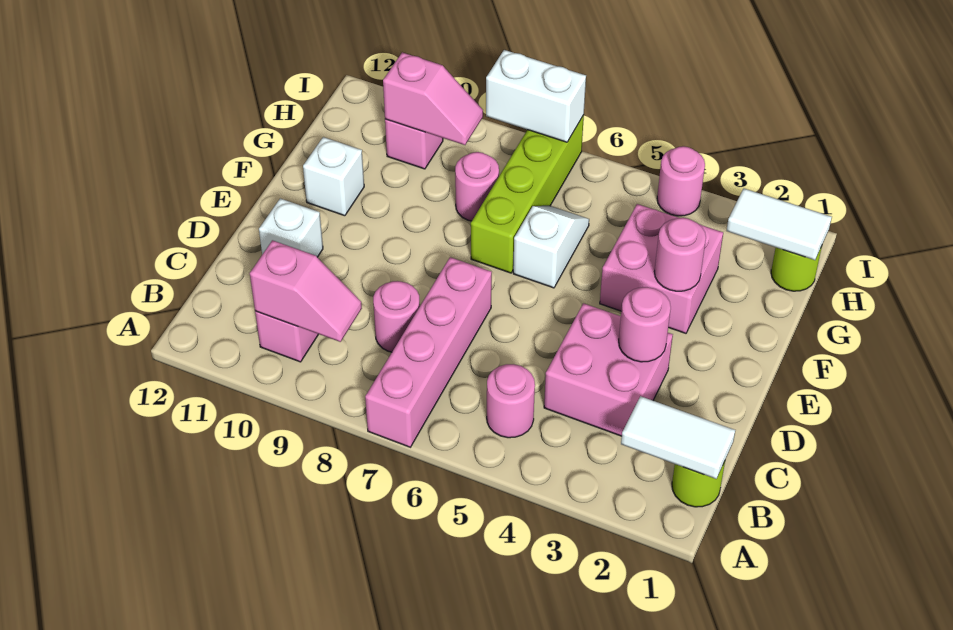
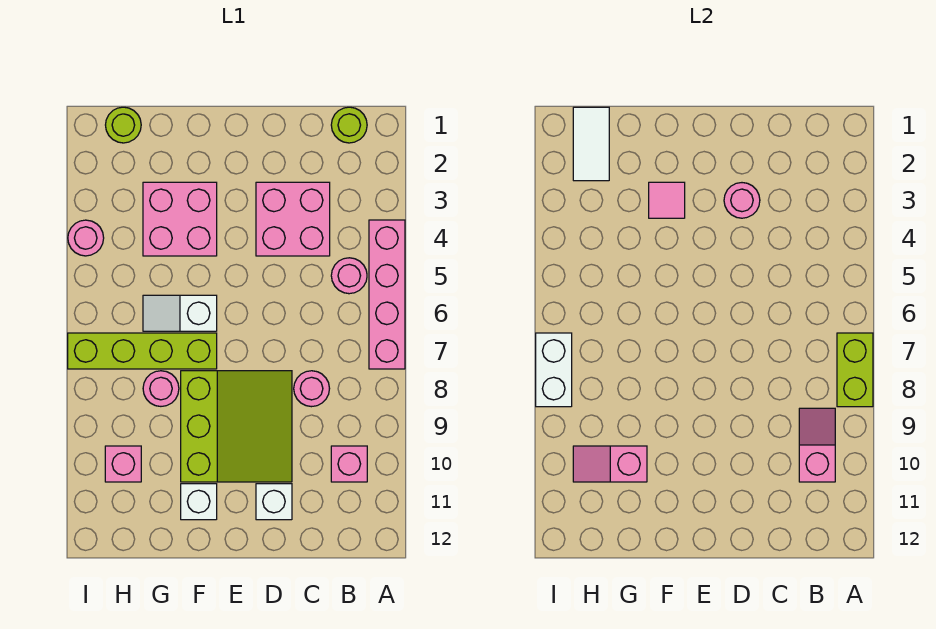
pink 1x4 brick [365,257,492,447] -> pink 1x4 brick turned to [369,220,405,369]
none -> lime 1x2 brick [837,333,873,407]
white 1x2 tile [621,396,735,479] -> none
none -> lime 3x3 slope [181,371,292,482]
pink 1x1 round brick [654,218,706,291] -> pink 1x1 tile [649,182,685,218]
pink 1x2 slope [383,52,483,145] -> pink 1x2 slope turned to [573,446,647,482]

